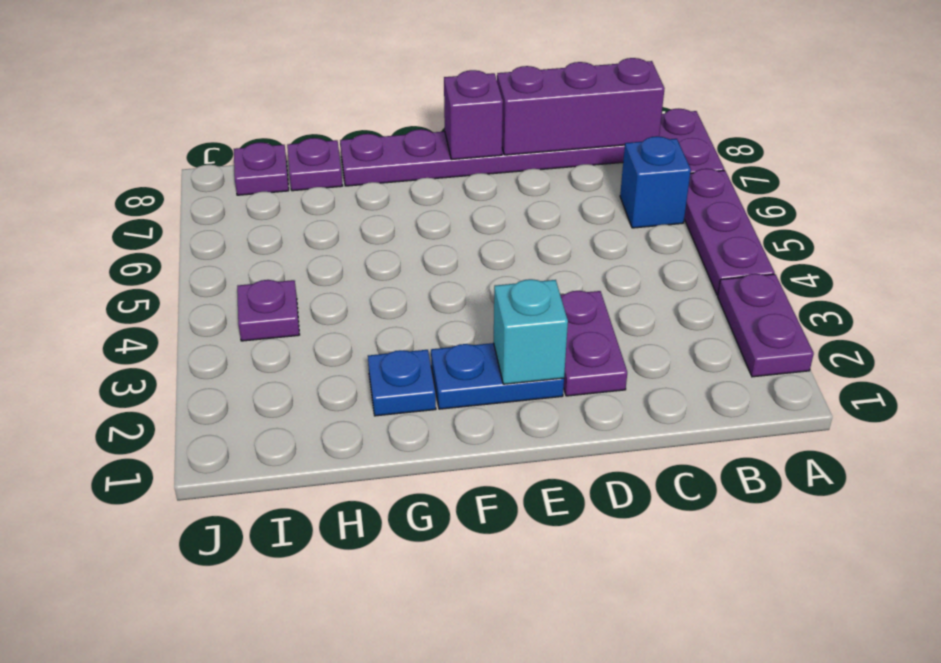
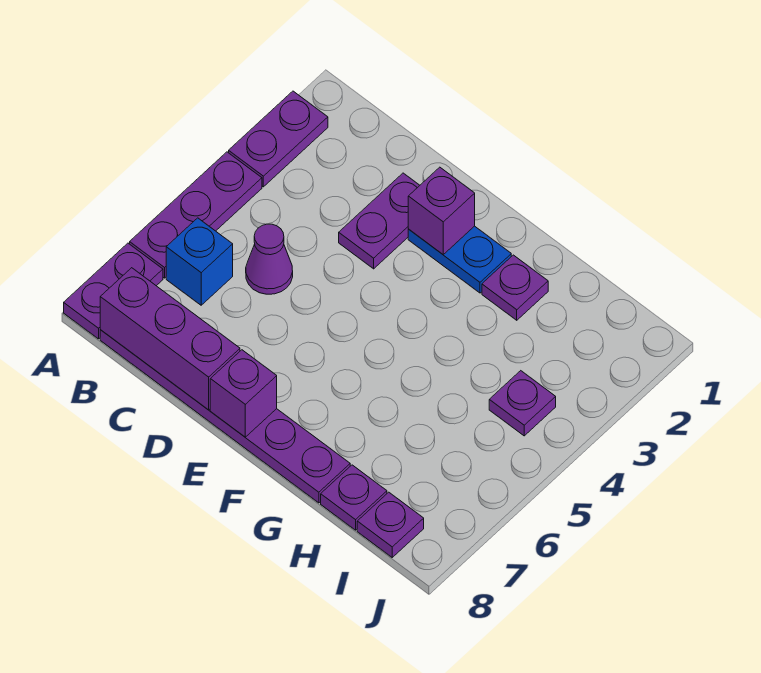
none -> purple 1x1 cone [246,224,293,294]
cyan 1x1 brick [494,279,568,384] -> purple 1x1 brick [408,167,475,254]
blue 1x1 plate [368,350,436,416] -> purple 1x1 plate [482,255,548,320]

